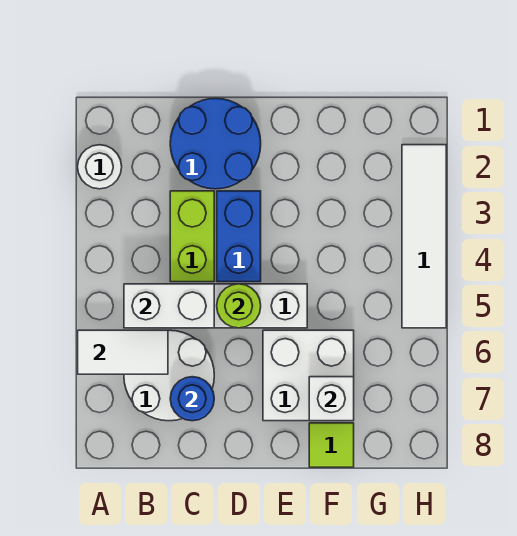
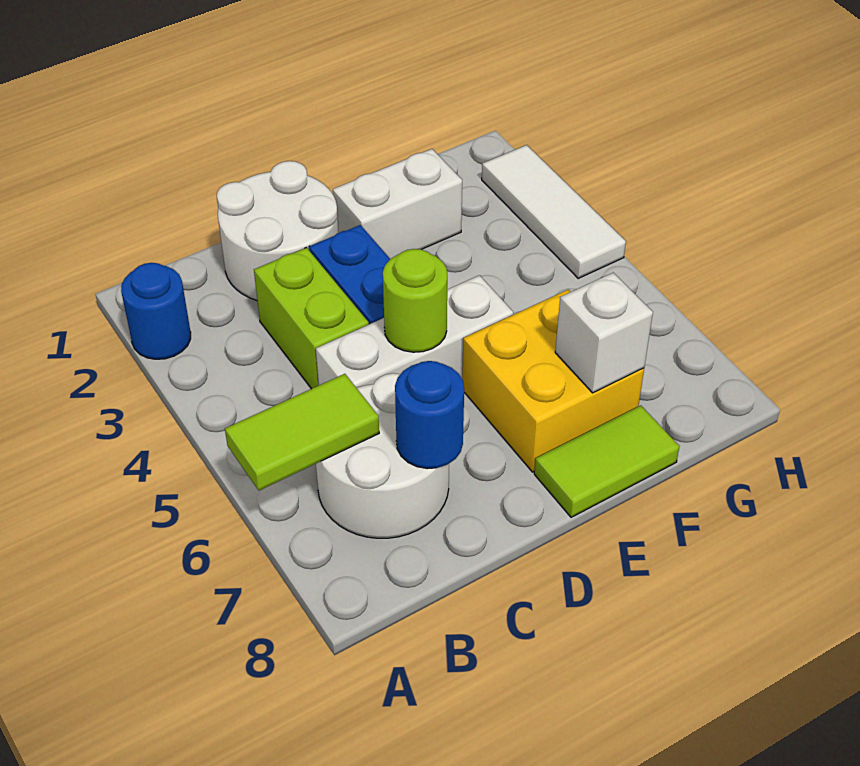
white 1x1 round brick [78,145,122,189] -> blue 1x1 round brick [121,263,191,359]
white 1x2 tile [78,330,168,374] -> lime 1x2 tile [225,374,379,490]
white 1x2 brick [124,284,214,328] -> white 1x2 brick moved to [333,149,462,259]
blue 2x2 round brick [170,98,261,189] -> white 2x2 round brick [217,161,339,300]
white 2x2 brick [263,330,354,421] -> yellow 2x2 brick [462,290,644,472]
lime 1x1 tile [309,423,354,467] -> lime 1x2 tile [534,405,679,517]
white 1x4 tile [402,145,446,328] -> white 1x3 tile [482,145,626,278]

